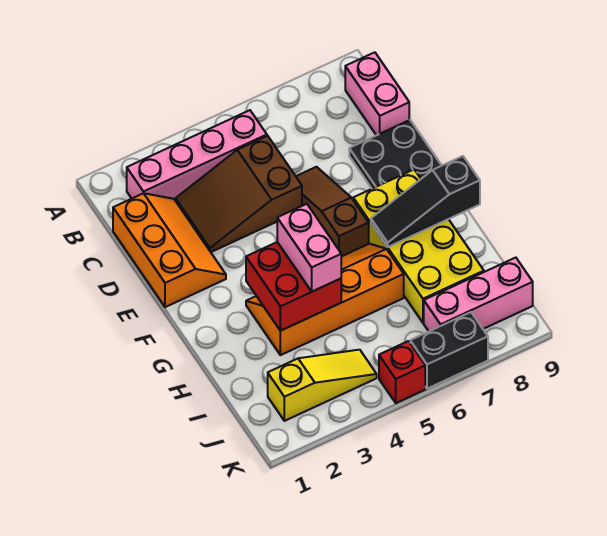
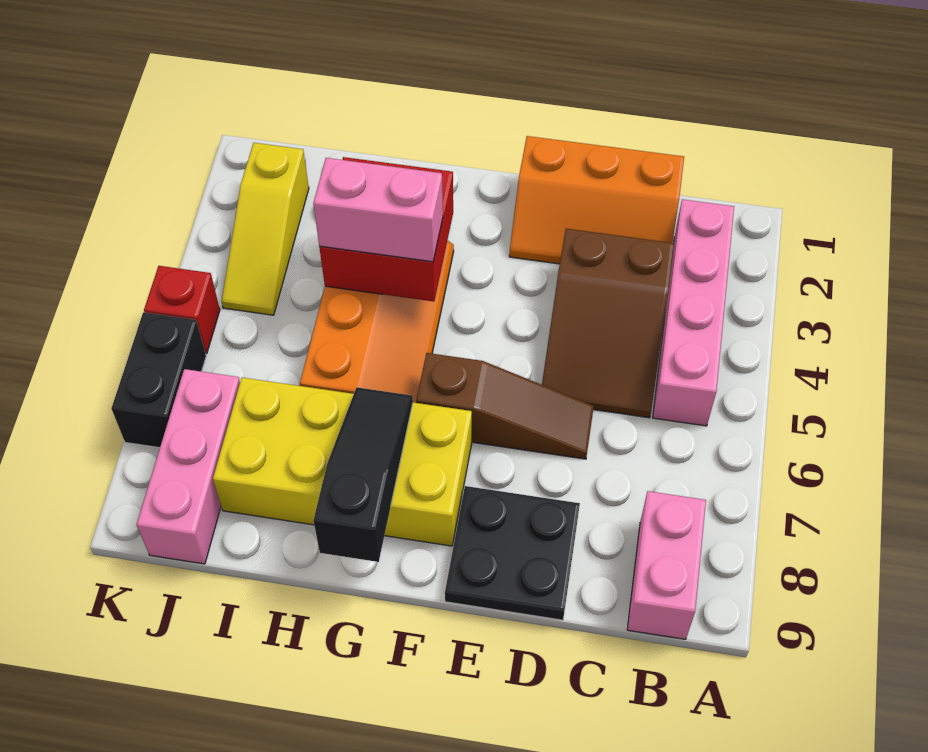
pink 1x2 brick [345,52,409,135] -> pink 1x2 brick turned to [627,491,706,639]
brown 2x3 slope [176,136,302,252] -> brown 2x3 slope turned to [542,229,674,418]

